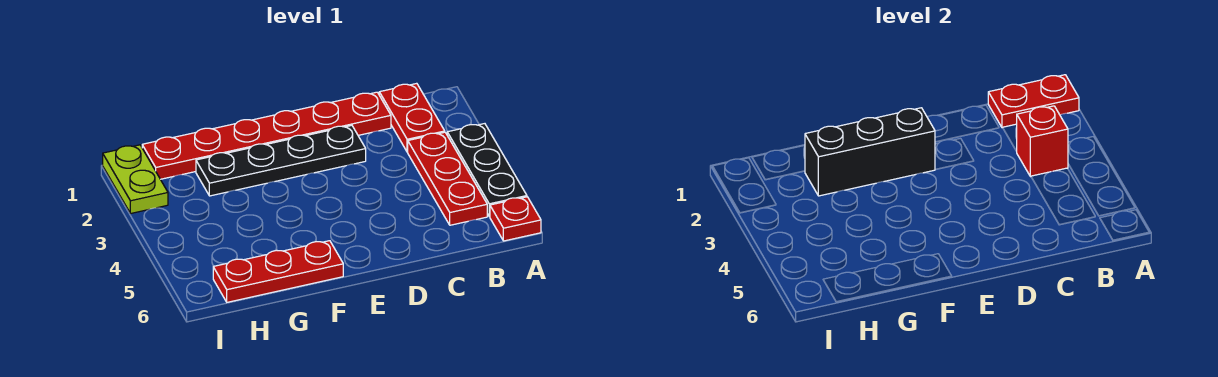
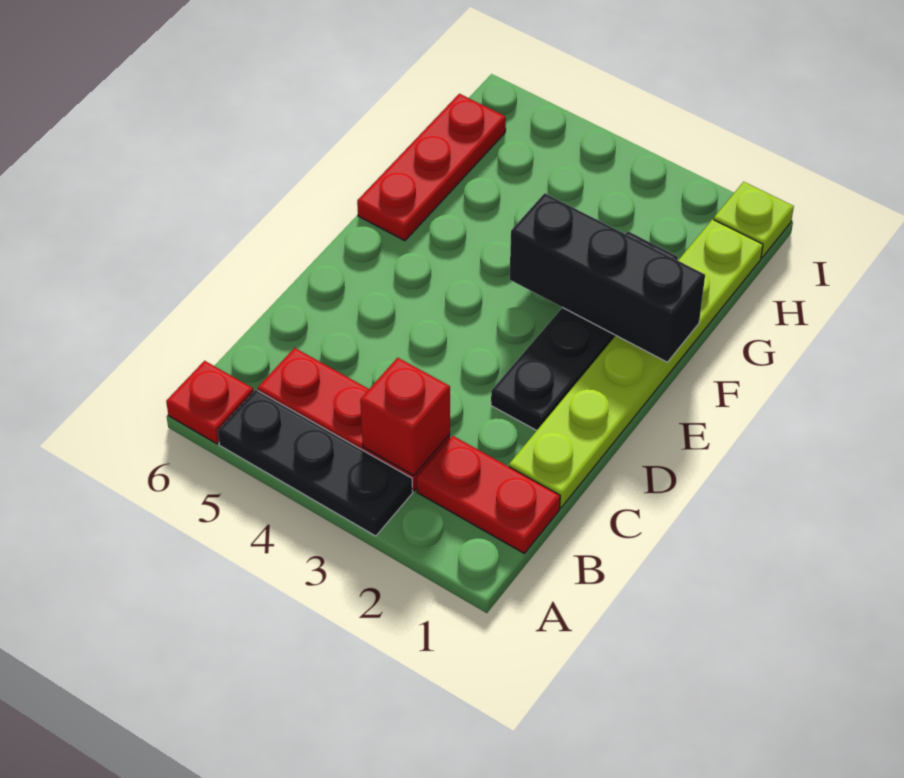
red 1x2 plate [988,75,1079,128] -> none
red 1x6 plate [142,92,391,179] -> lime 1x6 plate [509,219,763,508]
black 1x3 brick [805,108,935,196] -> black 1x3 brick turned to [510,193,705,362]
lime 1x2 plate [103,145,168,214] -> lime 1x1 plate [714,182,794,258]

